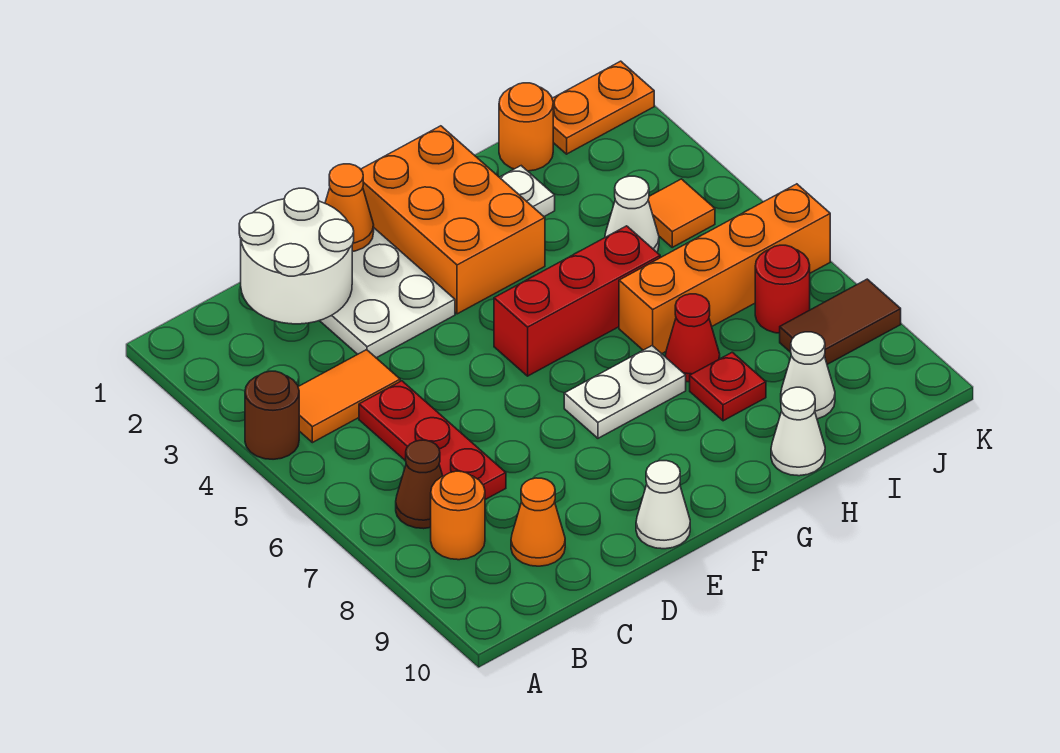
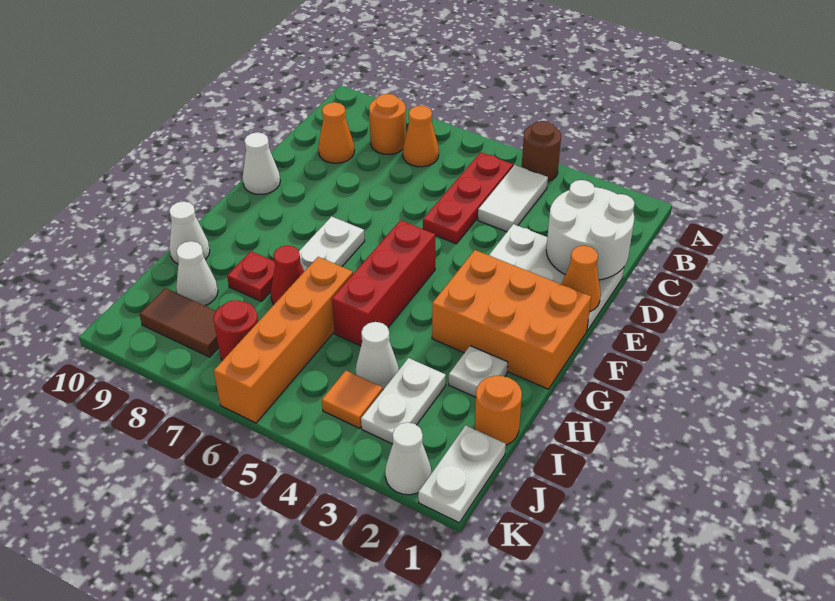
orange 1x2 tile [298,350,400,443] -> white 1x2 tile [478,165,548,232]
brown 1x1 cone [396,440,443,529] -> orange 1x1 cone [403,106,439,167]
red 1x3 plate [359,381,506,500] -> red 1x3 plate turned to [423,152,513,244]
none -> white 1x2 plate [361,358,446,444]
orange 1x2 plate [552,61,654,154] -> white 1x2 plate [418,426,506,523]
brown 1x2 tile [780,279,901,364] -> brown 1x2 tile turned to [139,288,219,357]
none -> white 1x1 cone [385,422,431,495]

